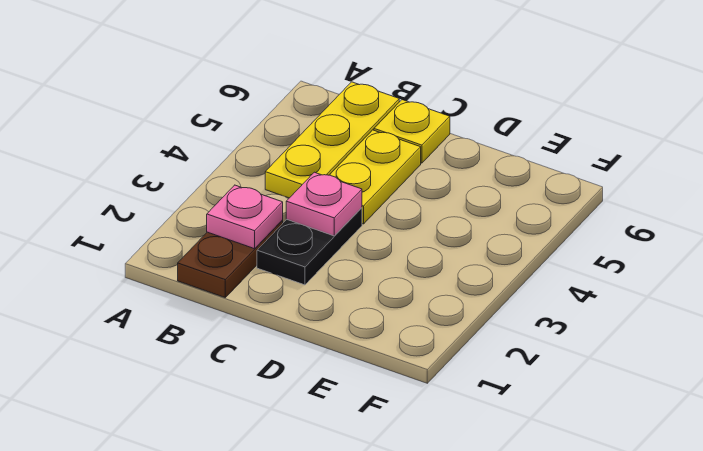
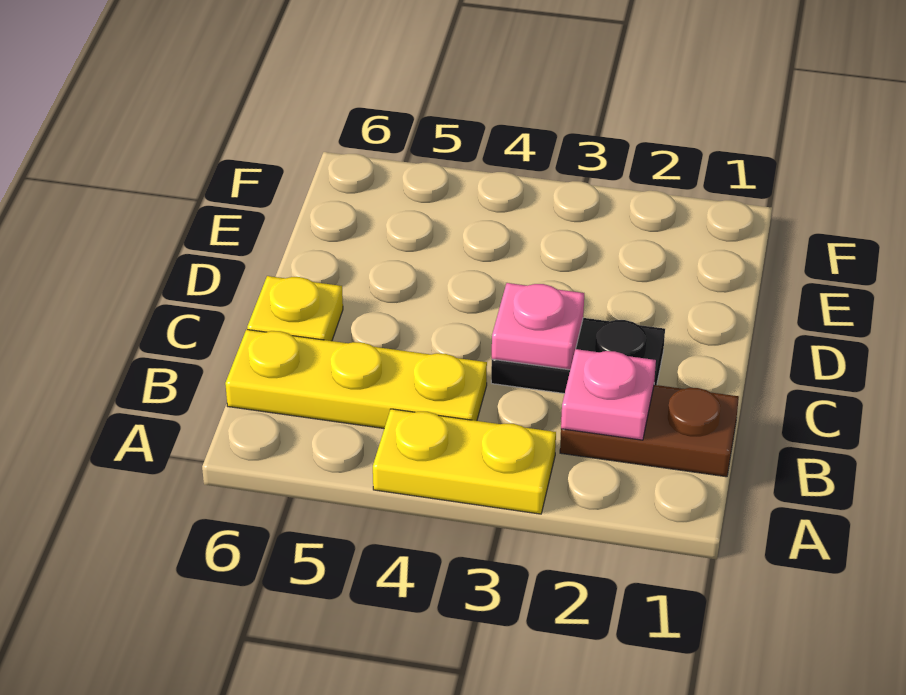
yellow 1x2 plate [330,130,421,224] -> yellow 1x2 plate moved to [373,409,556,514]

